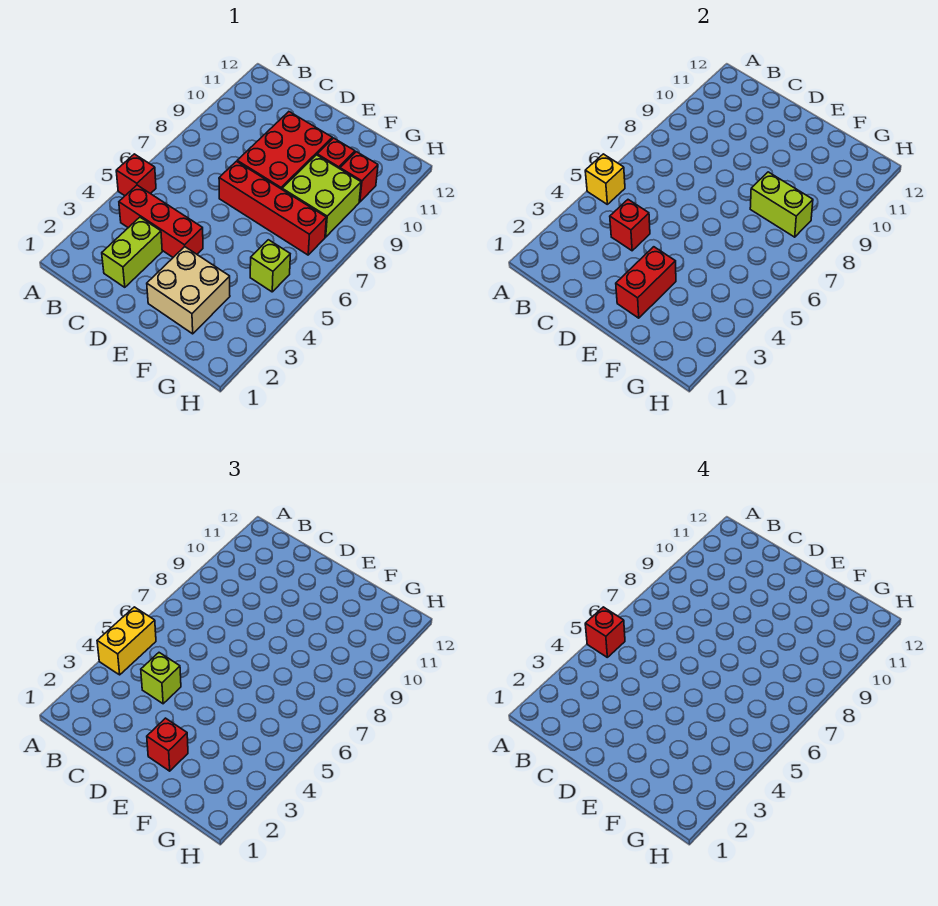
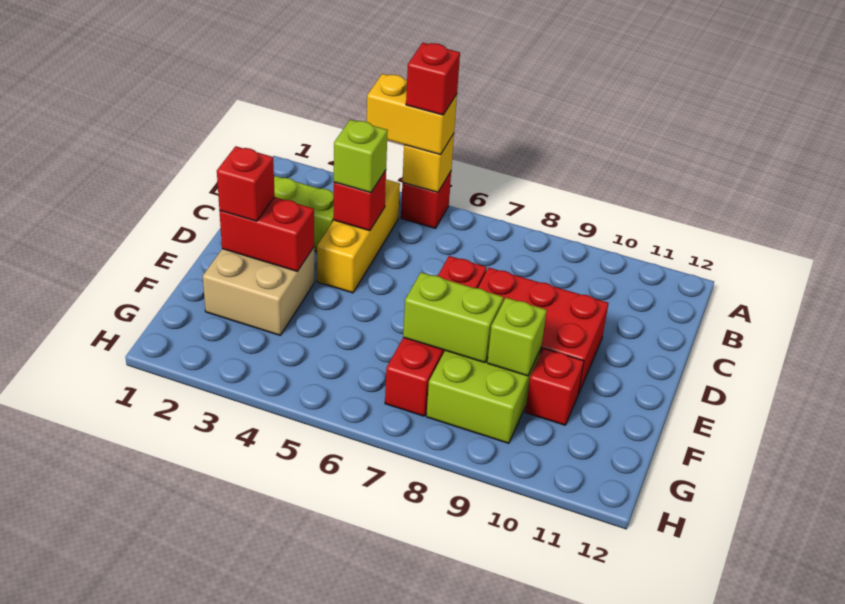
red 1x3 brick [119,185,203,257] -> yellow 1x3 brick [317,180,400,293]
lime 1x2 brick [750,172,813,237] -> lime 1x2 brick turned to [403,272,503,363]
lime 1x1 brick [250,240,290,292] -> lime 1x1 brick moved to [487,298,547,376]
red 1x1 brick [340,152,378,202] -> none

